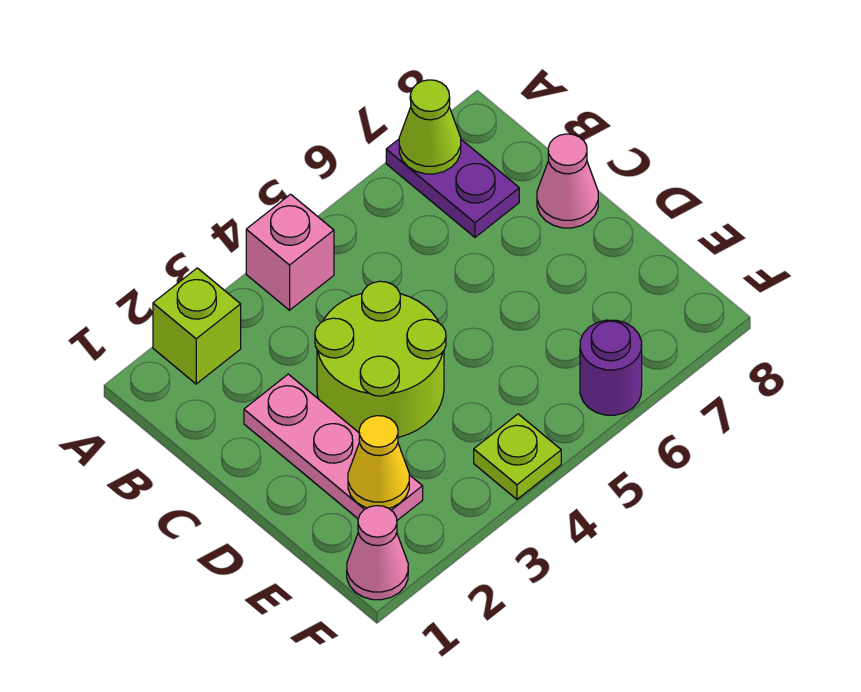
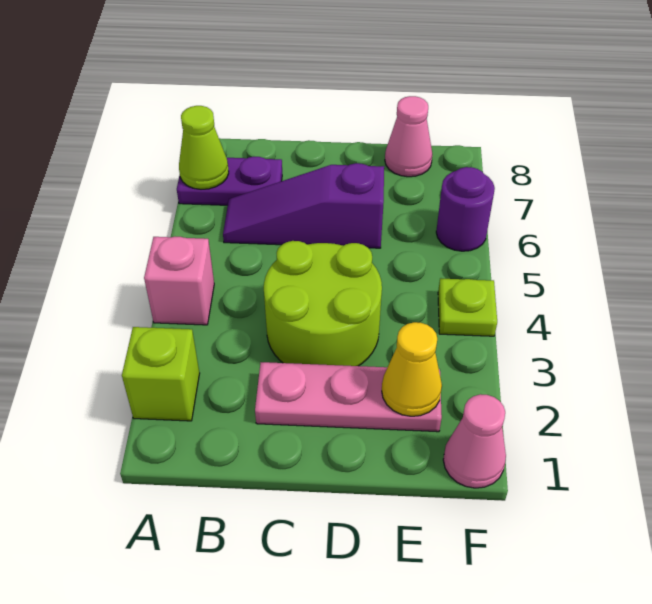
none -> purple 1x3 slope [223,163,384,248]
pink 1x1 cone [537,134,598,228] -> pink 1x1 cone moved to [385,96,432,177]

